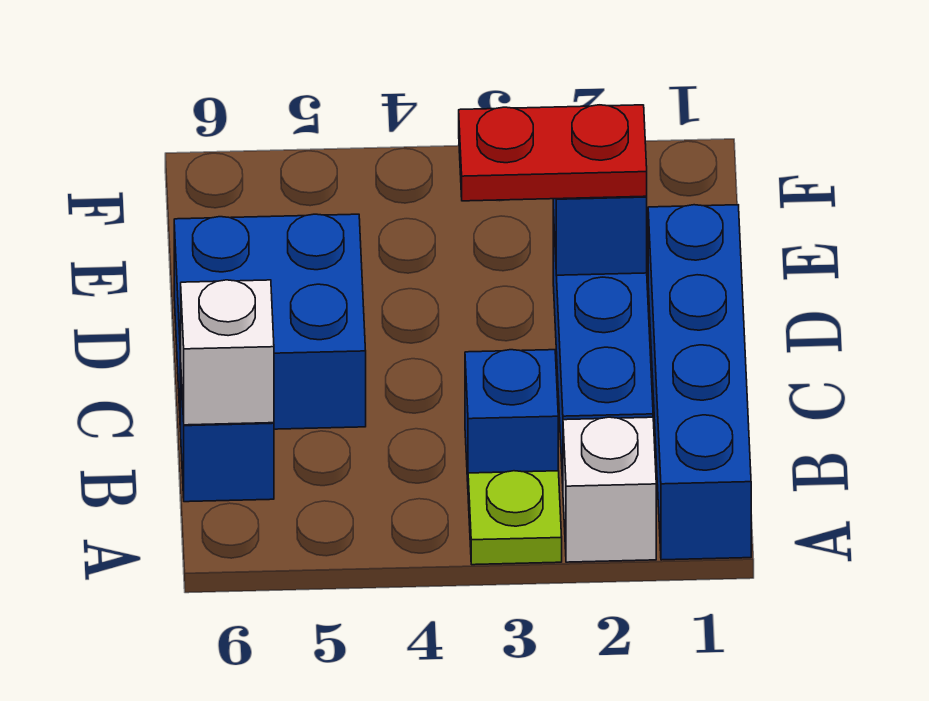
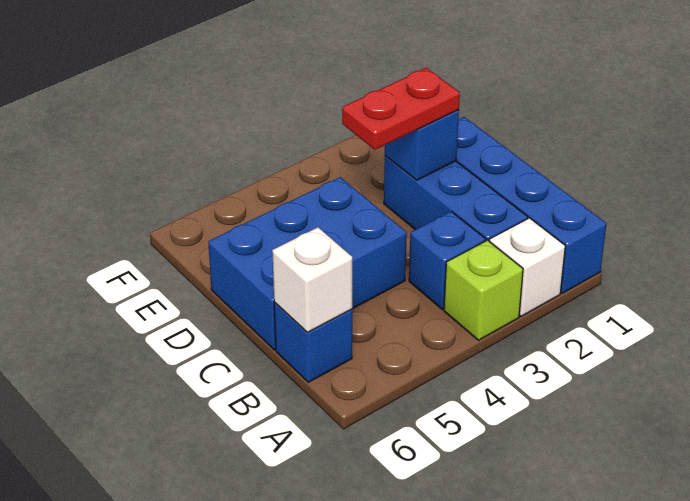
lime 1x1 plate [468,471,562,565] -> lime 1x1 brick [444,240,523,340]
blue 2x2 brick [174,214,366,431] -> blue 2x3 brick [208,177,407,350]

